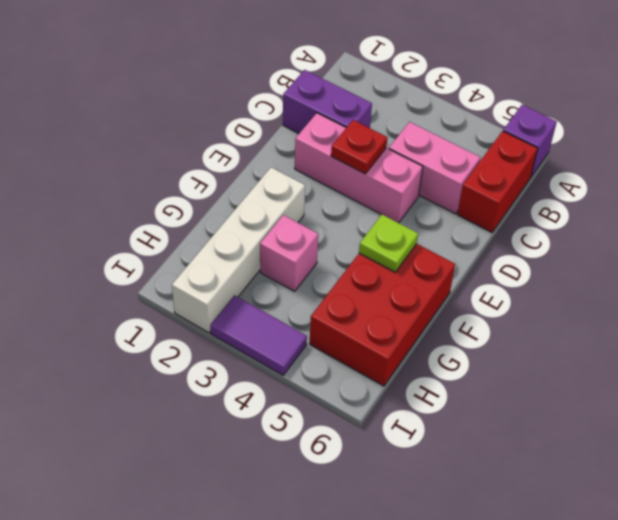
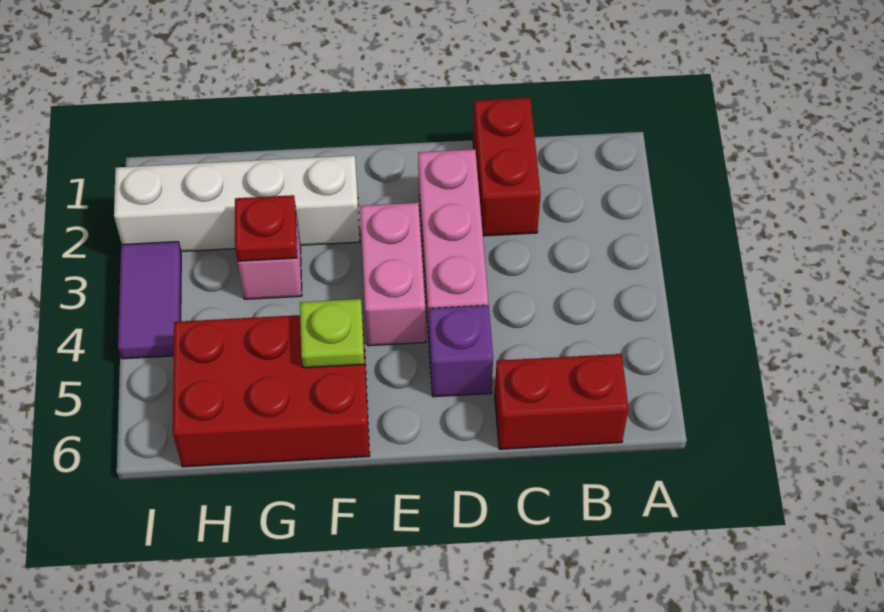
purple 1x1 brick [503,105,557,177] -> purple 1x1 brick moved to [429,305,493,397]
purple 1x2 brick [283,70,372,133] -> red 1x2 brick [473,98,540,236]
pink 1x2 brick [389,122,481,214] -> pink 1x2 brick moved to [360,203,426,346]
red 1x1 plate [331,120,387,174] -> red 1x1 plate moved to [235,195,297,261]

